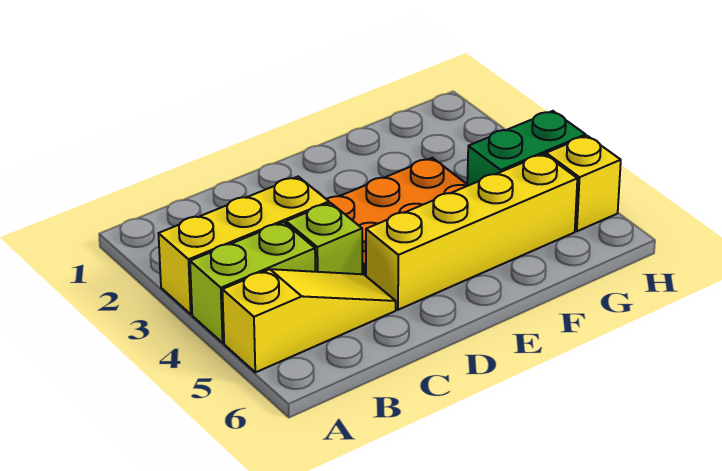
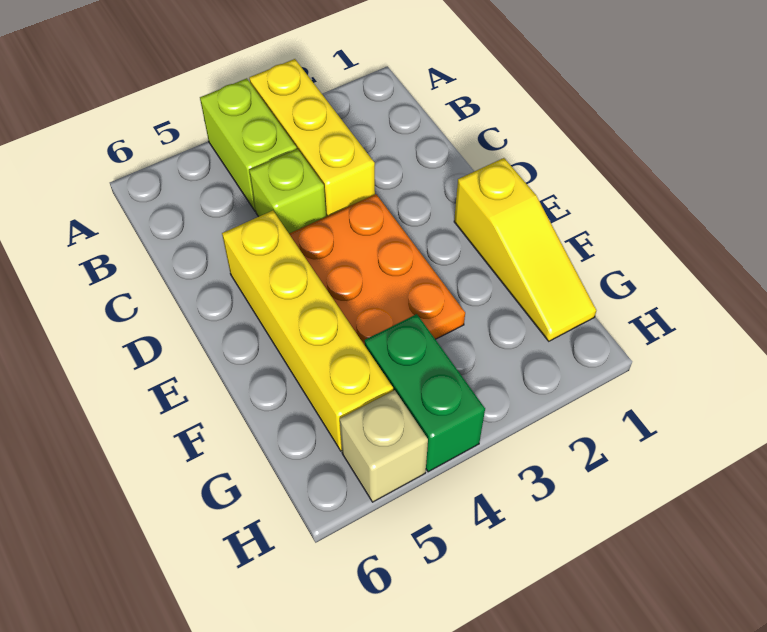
yellow 1x3 slope [222,269,396,372] -> yellow 1x3 slope moved to [454,158,596,341]
yellow 1x1 brick [546,136,621,231] -> tan 1x1 brick [340,390,428,502]

